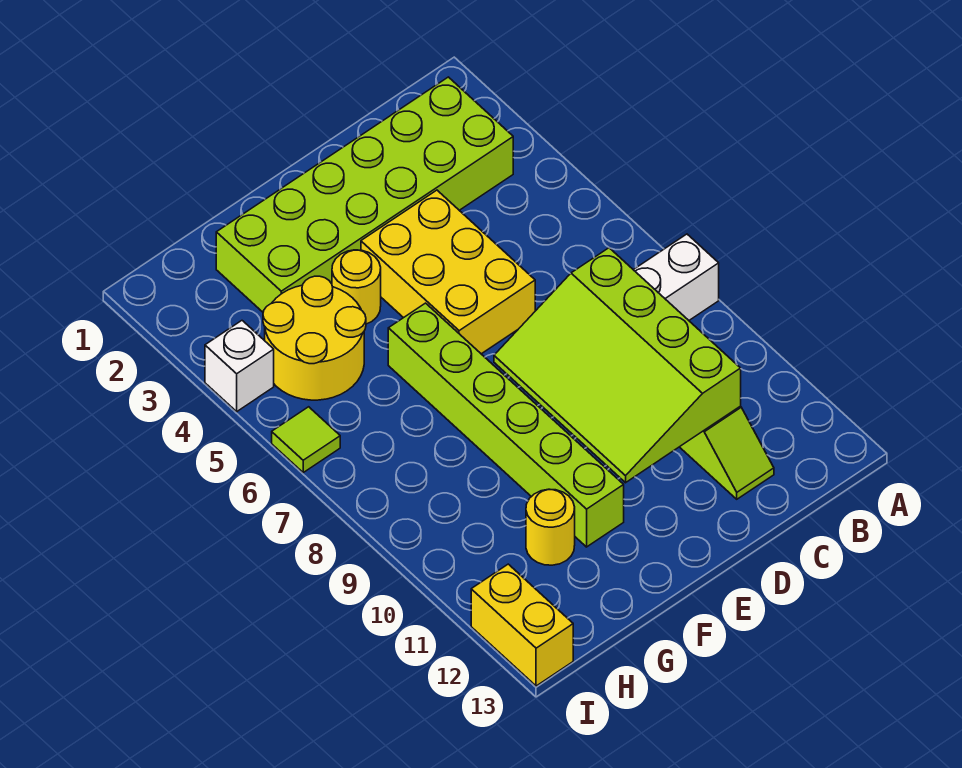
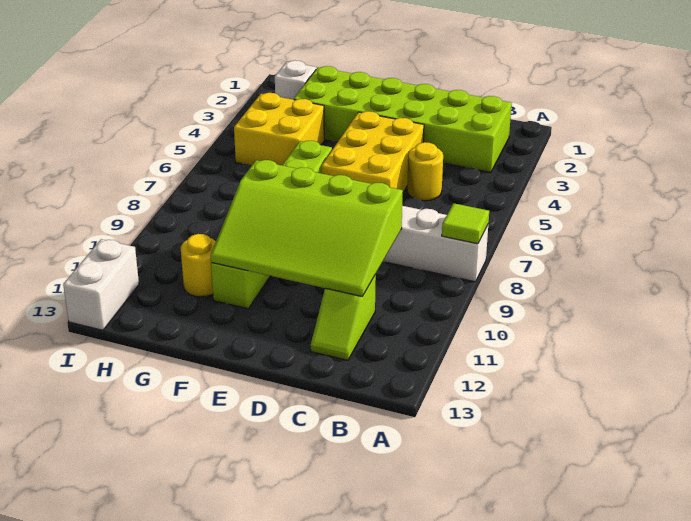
lime 3x4 slope [494,248,741,483] -> lime 3x4 slope turned to [211,160,403,296]
yellow 1x1 round brick [332,250,381,324] -> yellow 1x1 round brick moved to [407,142,443,201]
yellow 2x2 round brick [263,276,366,400] -> yellow 2x2 brick [234,93,324,165]
white 1x1 brick [205,321,274,411] -> white 1x1 brick moved to [275,60,316,100]
lime 1x1 tile [272,407,340,472] -> lime 1x1 tile moved to [442,203,489,244]
yellow 1x2 brick [471,564,573,686] -> white 1x2 brick [63,239,139,330]

